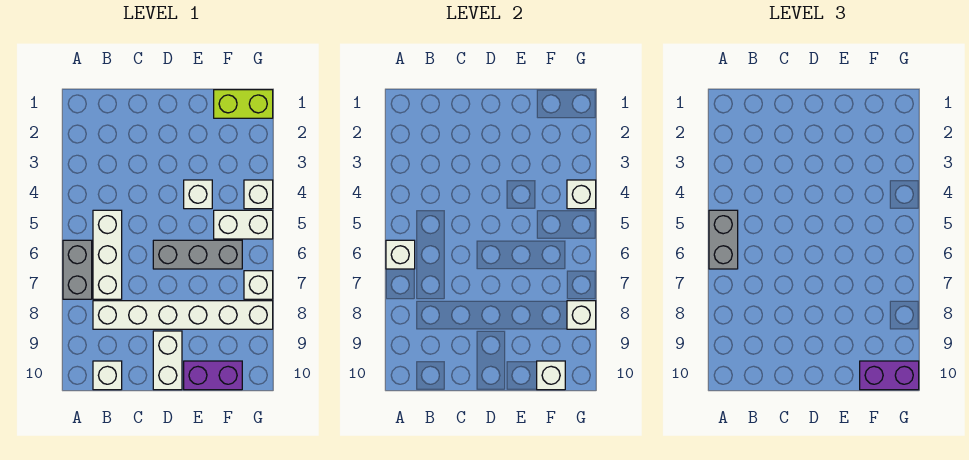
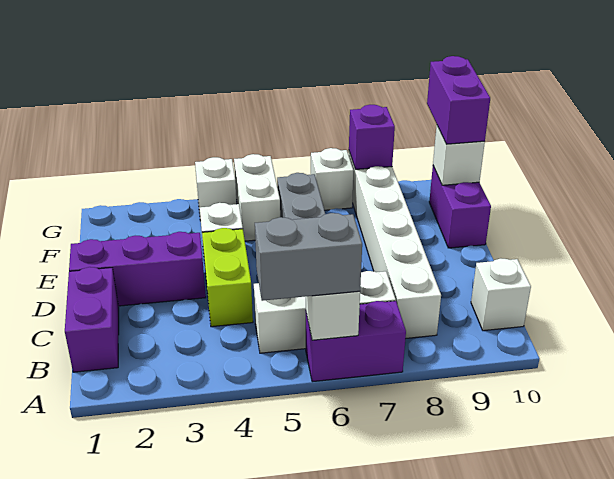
grey 1x2 brick [63,240,92,299] -> purple 1x2 brick [306,301,406,382]
none -> purple 1x2 brick [65,267,119,372]
none -> purple 1x3 brick [69,232,206,306]
white 1x2 brick [153,331,182,390] -> none
lime 1x2 brick [214,90,273,118] -> lime 1x2 brick moved to [202,228,253,327]
white 1x1 brick [567,180,596,209] -> none
white 1x1 brick [567,301,596,329] -> purple 1x1 brick [349,105,395,169]

